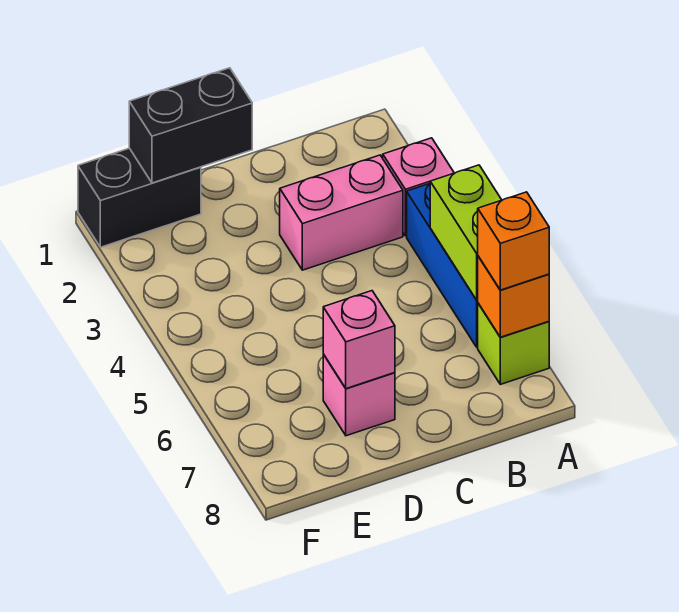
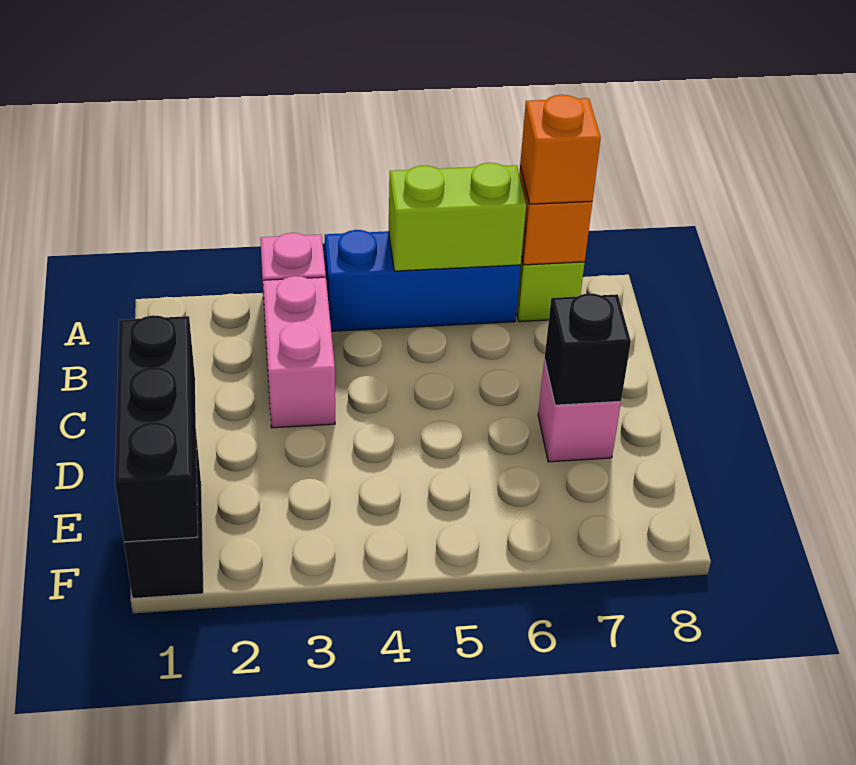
black 1x2 brick [129,68,252,183] -> black 1x3 brick [115,315,198,542]
pink 1x1 brick [323,291,395,389] -> black 1x1 brick [545,293,631,405]

